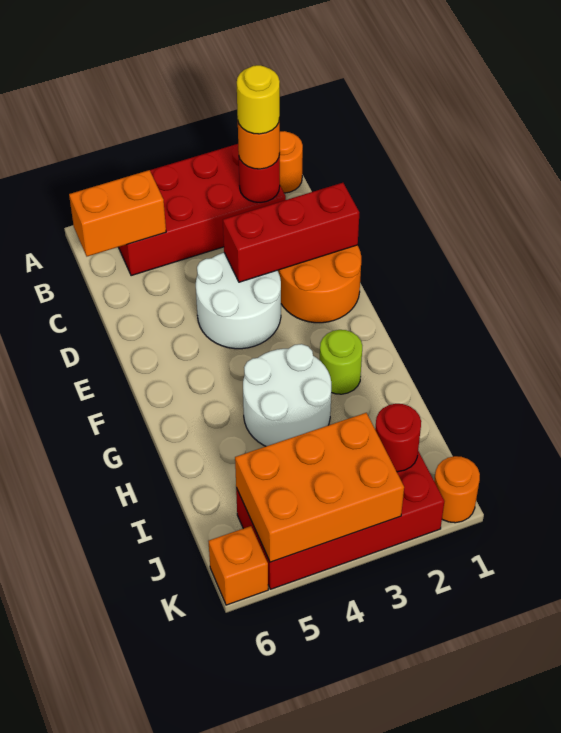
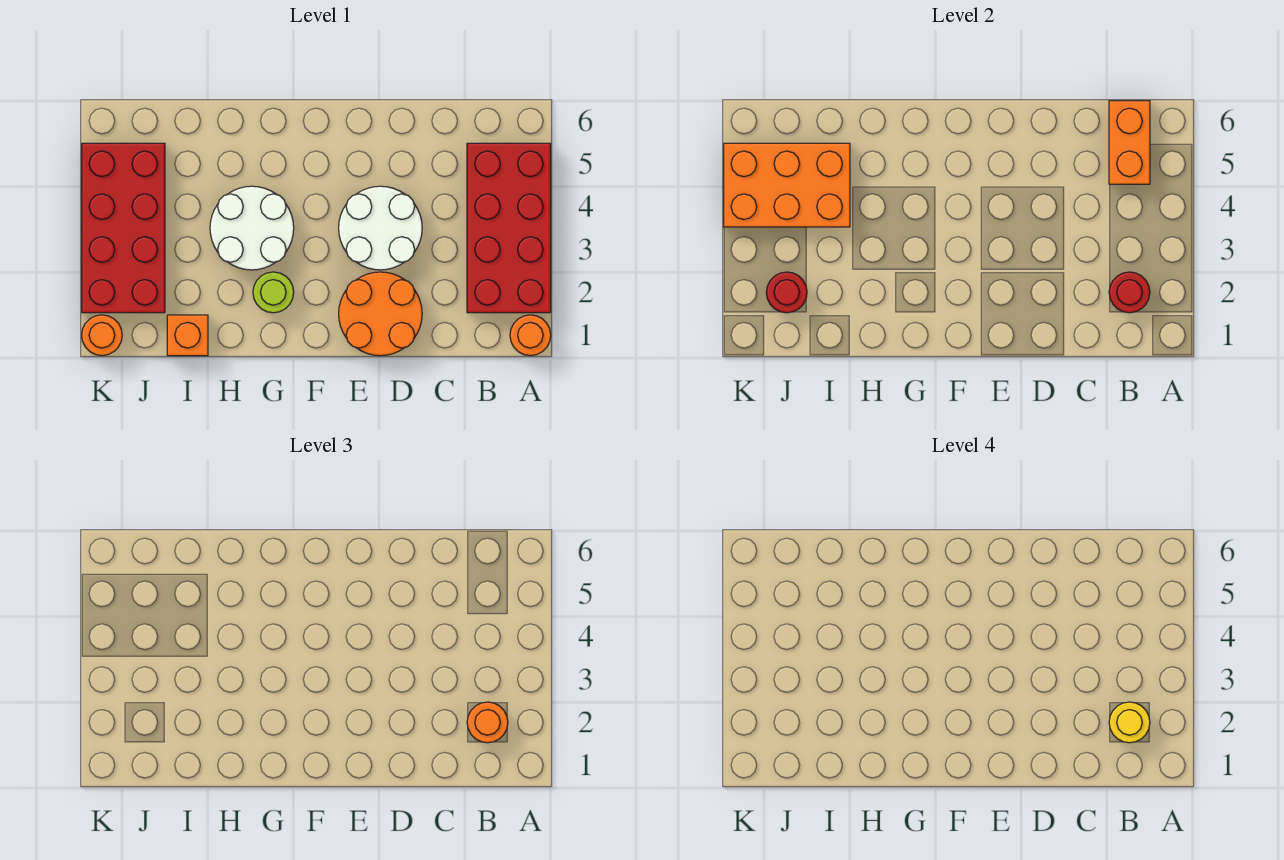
red 1x3 brick [223,183,359,282] -> none
orange 2x3 brick [235,413,404,562] -> orange 2x3 brick turned to [724,143,850,227]
orange 1x1 brick [209,526,268,605] -> orange 1x1 brick moved to [167,315,208,356]

